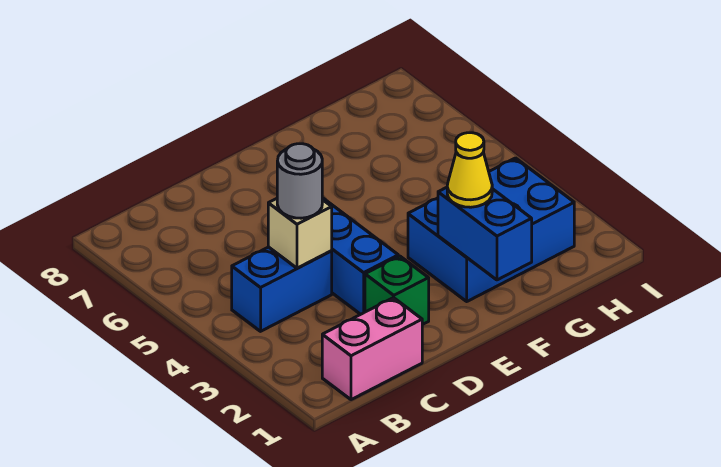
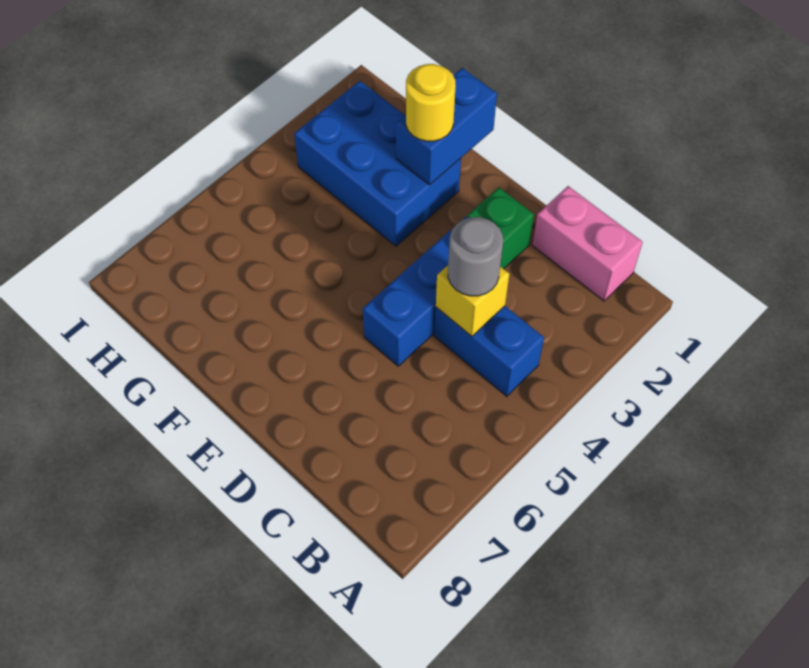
tan 1x1 brick [268,199,332,268] -> yellow 1x1 brick [436,266,509,336]
yellow 1x1 cone [447,133,492,207] -> yellow 1x1 round brick [406,64,456,141]

